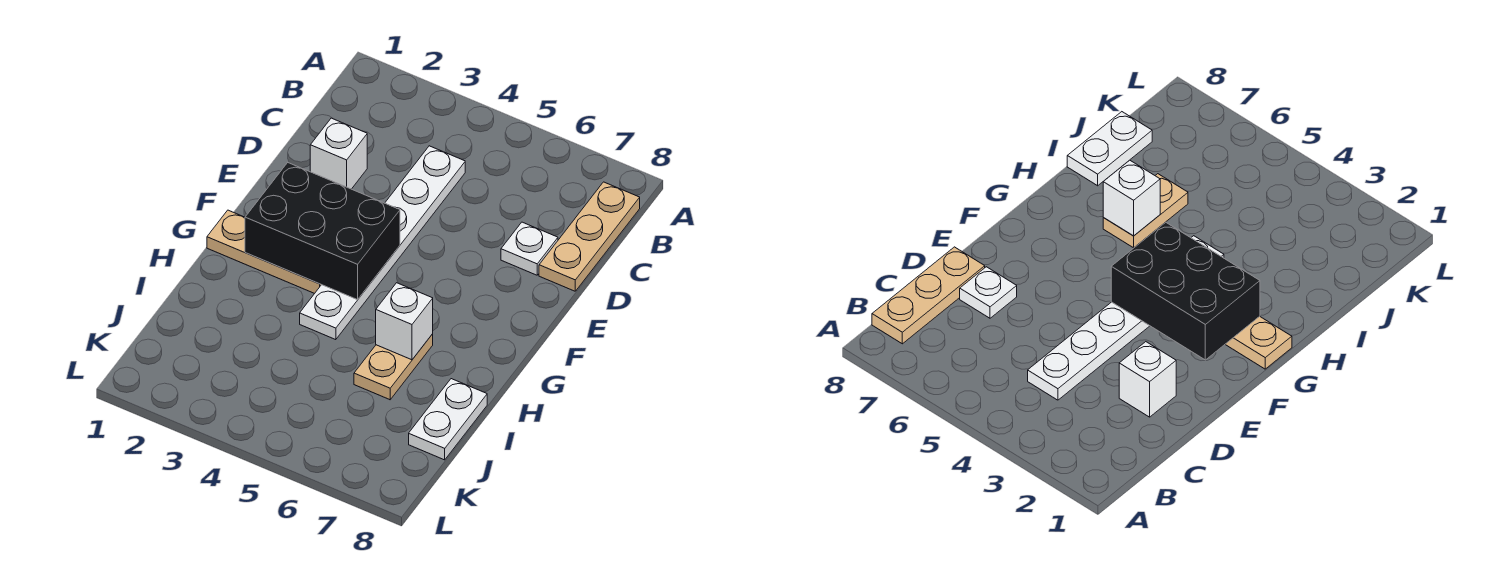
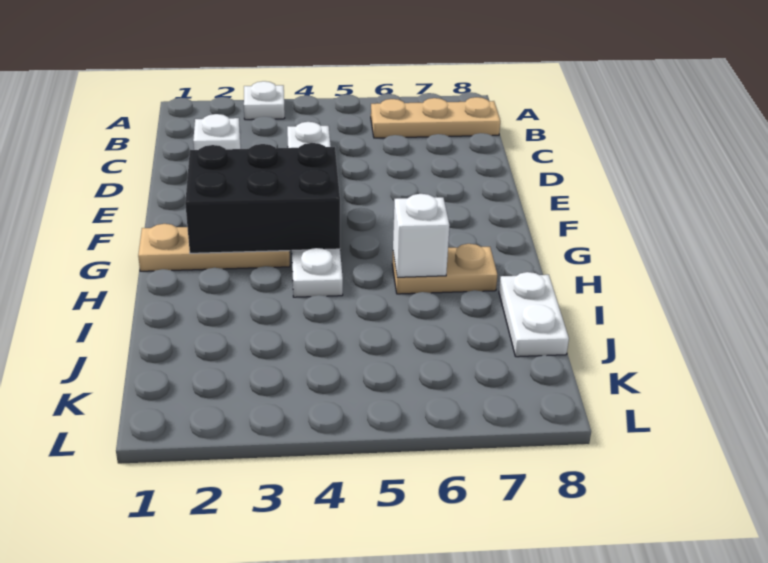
tan 1x3 plate [539,182,640,291] -> tan 1x3 plate turned to [371,97,500,138]
white 1x1 plate [501,222,558,275] -> white 1x1 plate moved to [244,81,285,120]
tan 1x2 plate [354,334,433,400] -> tan 1x2 plate turned to [392,244,497,294]

